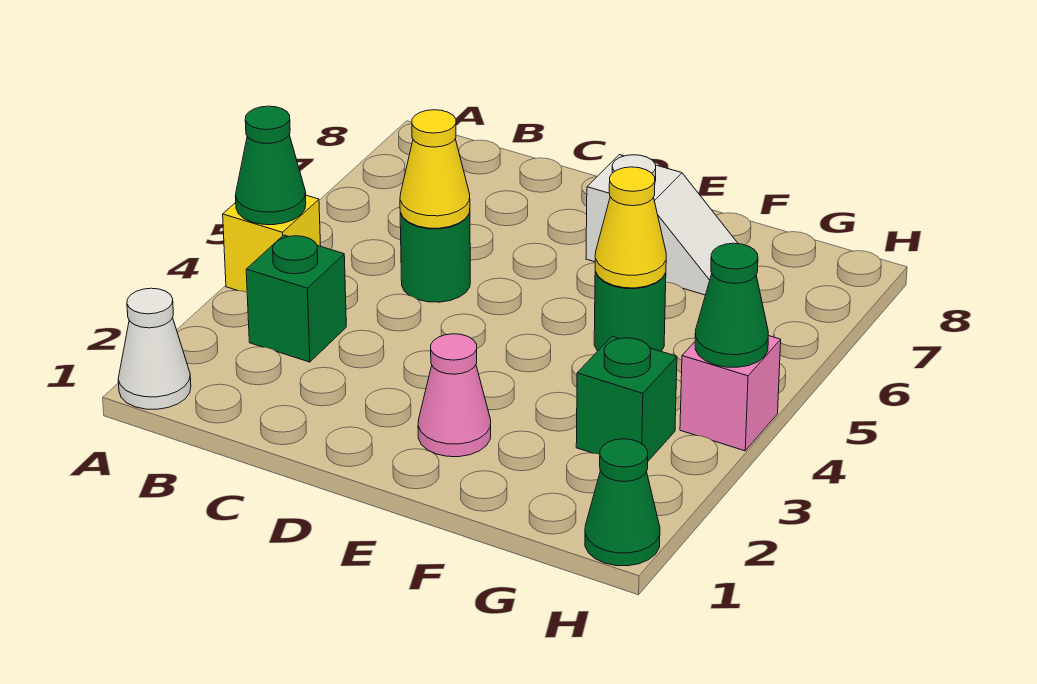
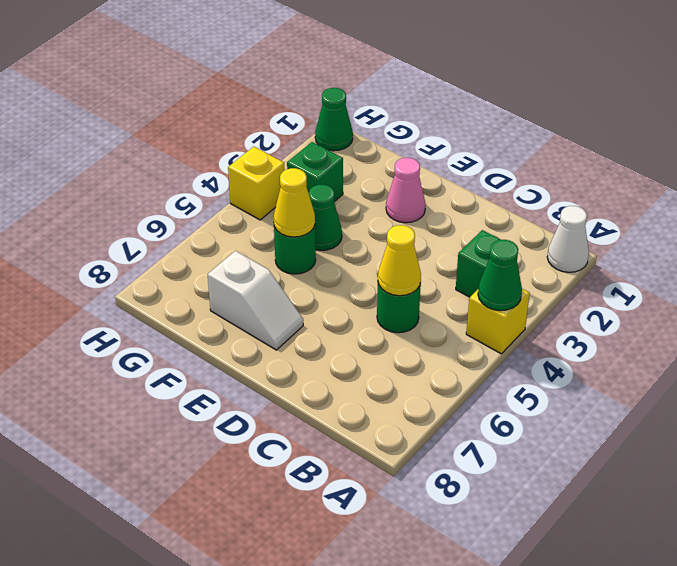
white 1x2 slope [586,155,738,295] -> white 1x2 slope turned to [208,251,303,350]
pink 1x1 brick [680,336,781,451] -> yellow 1x1 brick [228,147,284,220]
green 1x1 cone [695,243,768,367] -> green 1x1 cone moved to [309,185,342,250]

